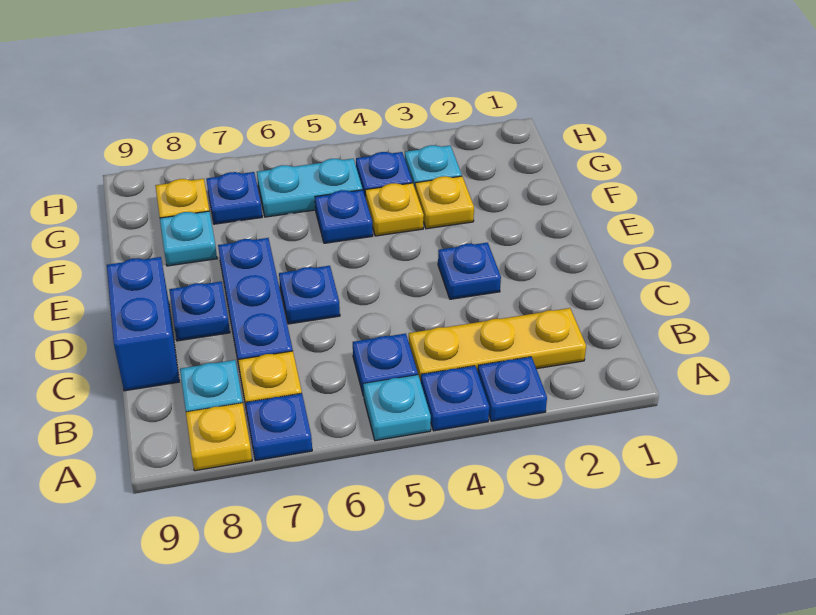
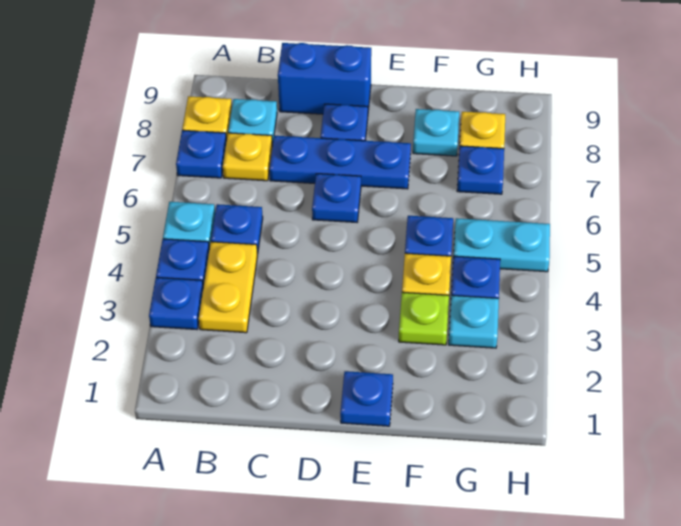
yellow 1x3 plate [409,308,586,382] -> yellow 1x2 plate [199,242,257,333]
blue 1x1 plate [438,243,501,299] -> blue 1x1 plate moved to [340,371,393,426]
yellow 1x1 plate [415,176,474,229] -> lime 1x1 plate [399,292,449,345]
cyan 1x2 plate [257,159,362,217] -> cyan 1x2 plate turned to [453,218,550,272]

